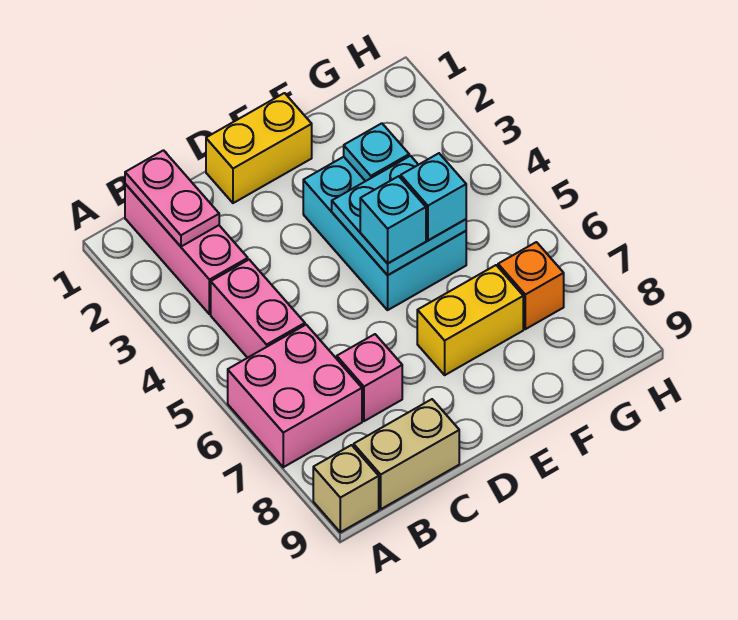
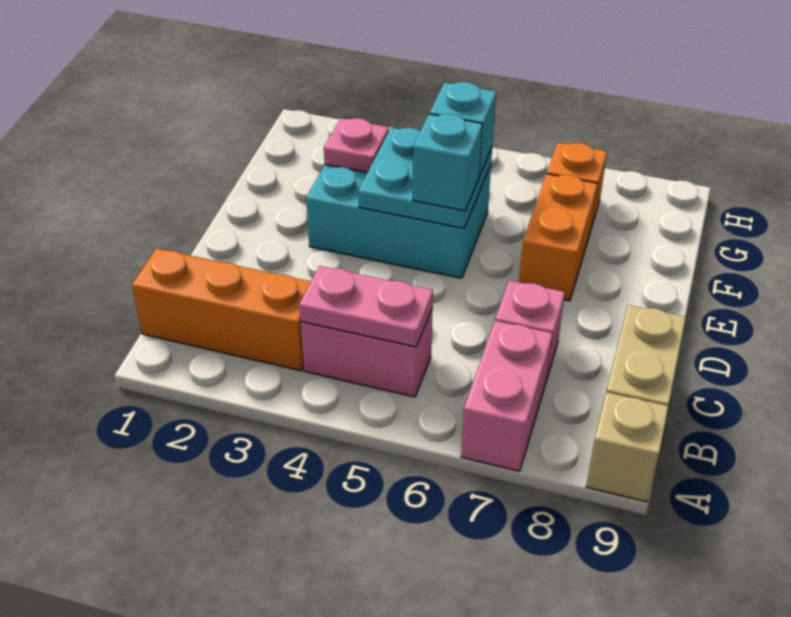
pink 2x2 brick [228,325,362,467] -> pink 1x2 brick [461,321,552,471]
pink 1x3 brick [125,184,248,314] -> orange 1x3 brick [132,248,311,371]
pink 1x2 plate [125,150,219,246] -> pink 1x2 plate moved to [299,266,433,347]
yellow 1x2 brick [206,93,312,203] -> none
yellow 1x2 brick [417,265,523,375] -> orange 1x2 brick [519,174,598,301]
cyan 1x1 plate [344,123,409,181] -> pink 1x1 plate [324,118,389,173]

